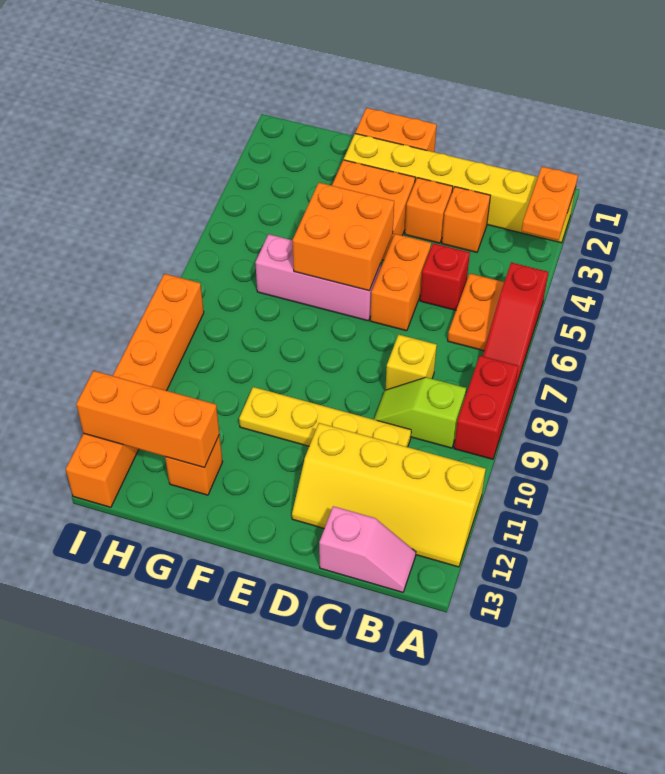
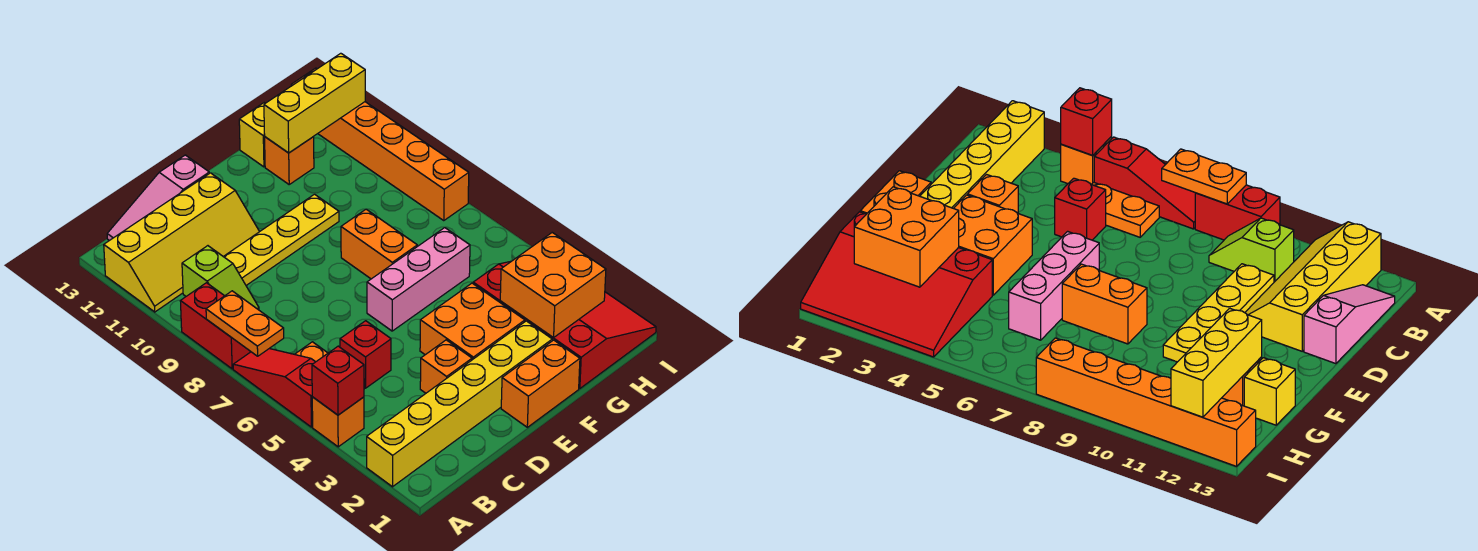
orange 1x2 plate [522,167,578,240] -> orange 1x2 plate moved to [206,291,284,356]
none -> red 1x1 brick [312,346,364,415]
yellow 2x4 slope [292,423,486,567] -> yellow 2x4 slope turned to [104,173,259,312]
lime 1x2 slope [374,377,466,448] -> lime 1x2 slope turned to [182,246,259,310]
pink 1x2 slope [319,506,416,592] -> pink 1x3 slope [107,155,209,241]
orange 1x1 brick [442,187,490,252] -> orange 1x1 brick moved to [312,397,364,447]
yellow 1x1 brick [385,335,437,390] -> yellow 1x1 brick moved to [239,103,265,167]
orange 1x2 brick [370,234,431,331] -> orange 1x2 brick moved to [341,209,417,279]
orange 2x2 brick [293,183,394,291] -> orange 2x2 brick moved to [500,233,606,338]
none -> red 3x4 slope [473,261,656,389]
orange 1x3 brick [76,371,219,468] -> yellow 1x3 brick [264,53,365,153]

